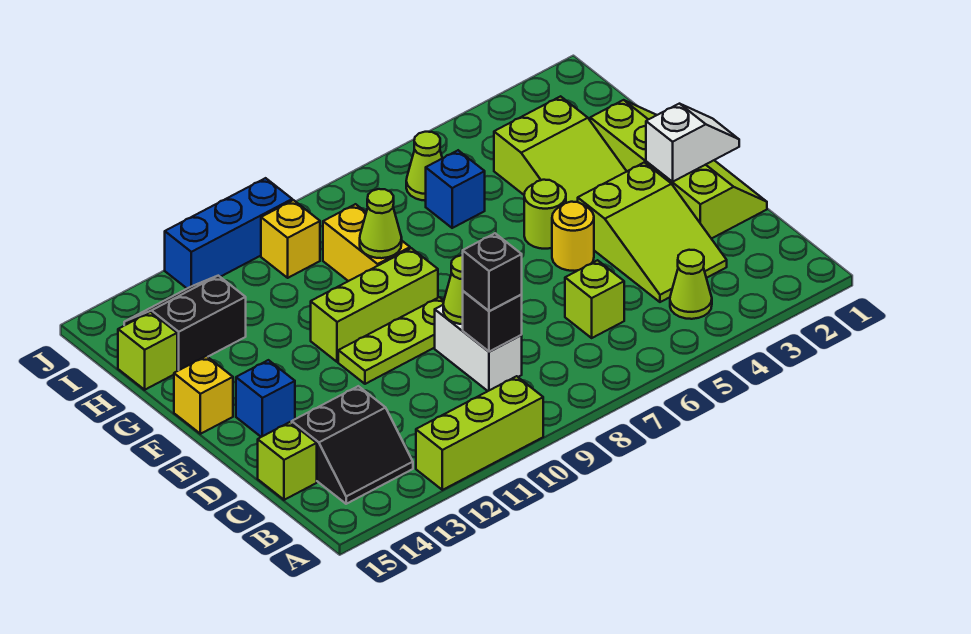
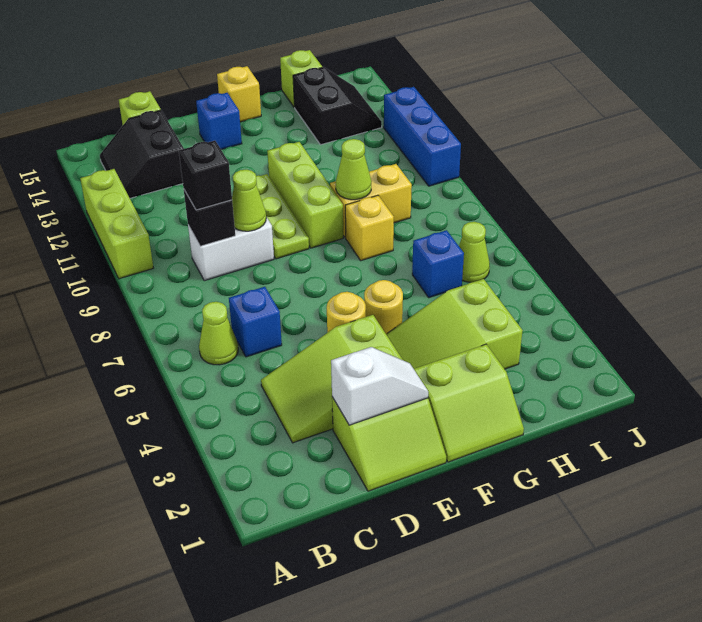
lime 1x1 cone [670,250,712,319] -> lime 1x1 cone moved to [199,302,238,365]
lime 1x1 brick [565,260,624,338] -> blue 1x1 brick [229,287,282,357]
white 1x2 slope [646,104,739,182] -> white 1x2 slope turned to [331,347,428,425]
lime 1x1 round brick [524,180,566,249] -> yellow 1x1 round brick [364,280,403,334]
yellow 1x1 brick [261,200,320,278] -> yellow 1x1 brick moved to [345,195,394,261]

